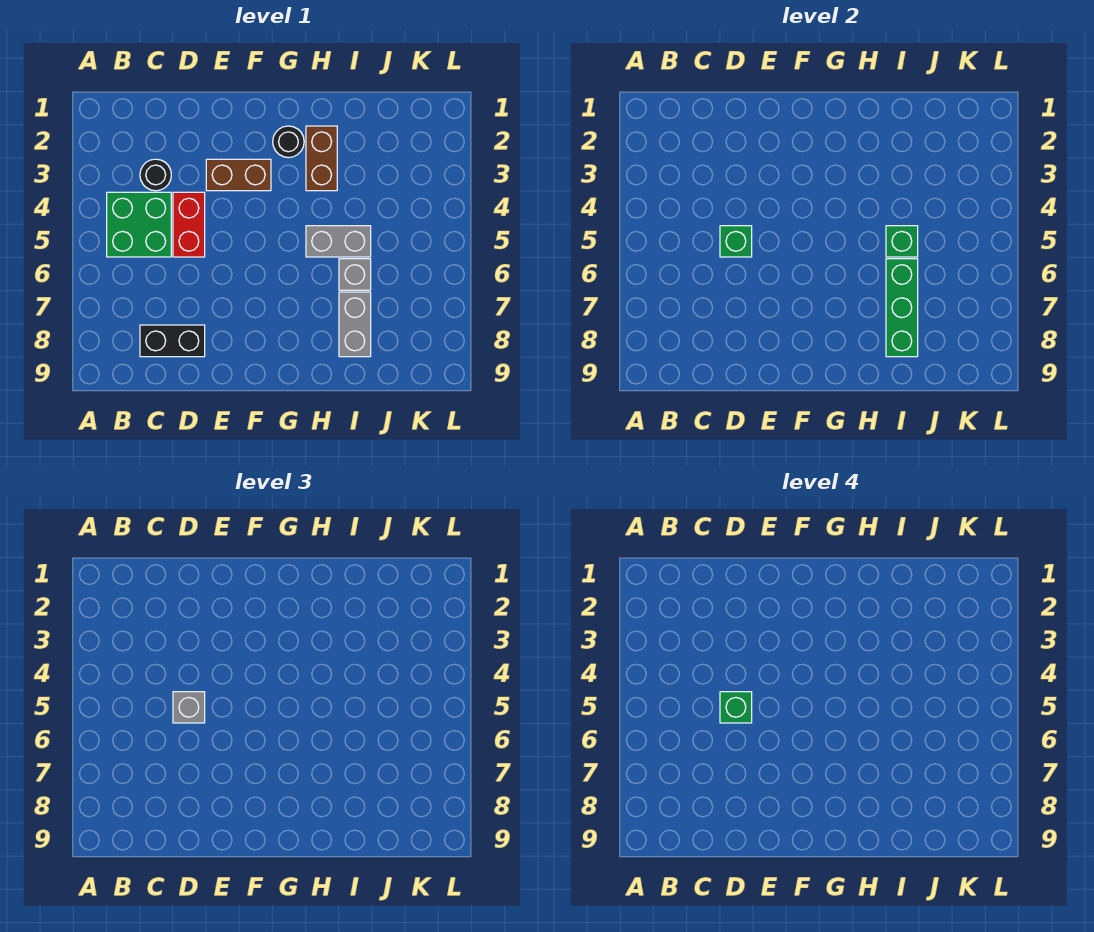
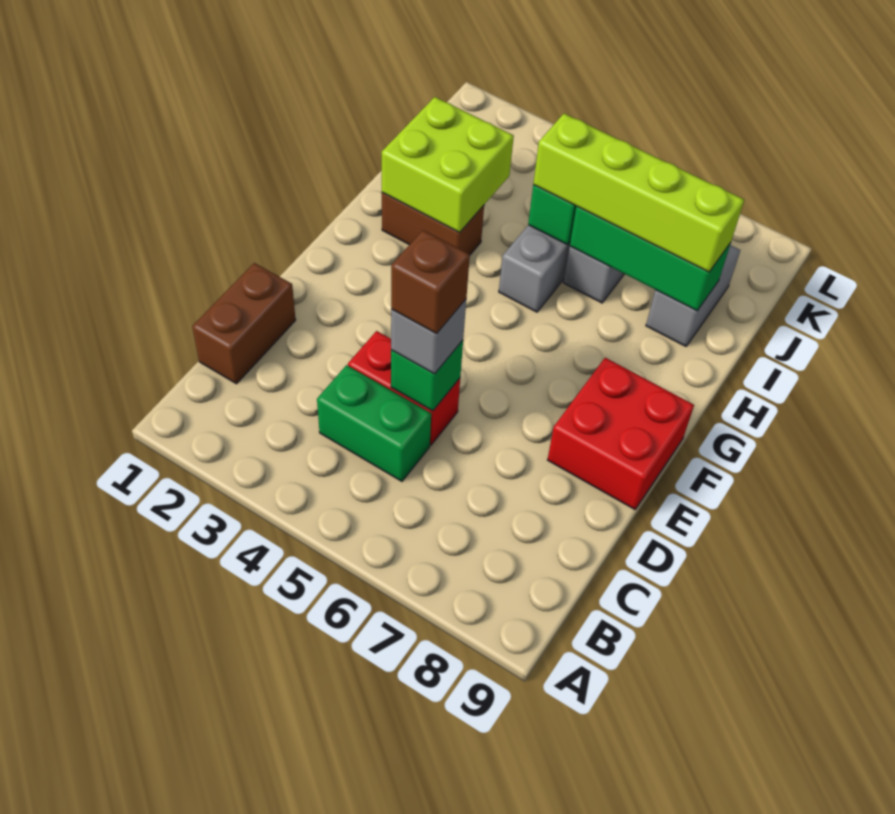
green 2x2 brick [107,192,171,257] -> green 1x2 brick [317,365,431,481]
black 1x1 round brick [140,159,171,191] -> none
black 1x2 brick [140,325,205,357] -> none
green 1x1 brick [720,692,752,723] -> brown 1x1 brick [391,230,470,334]
brown 1x2 brick [206,159,271,191] -> brown 1x2 brick moved to [192,263,296,384]
none -> red 2x2 brick [548,358,694,509]
black 1x1 round brick [273,126,304,158] -> none
none -> lime 2x2 brick [382,97,514,233]
none -> lime 1x4 brick [533,114,744,272]
grey 1x2 brick [339,292,371,357] -> grey 1x2 brick turned to [646,245,740,346]

